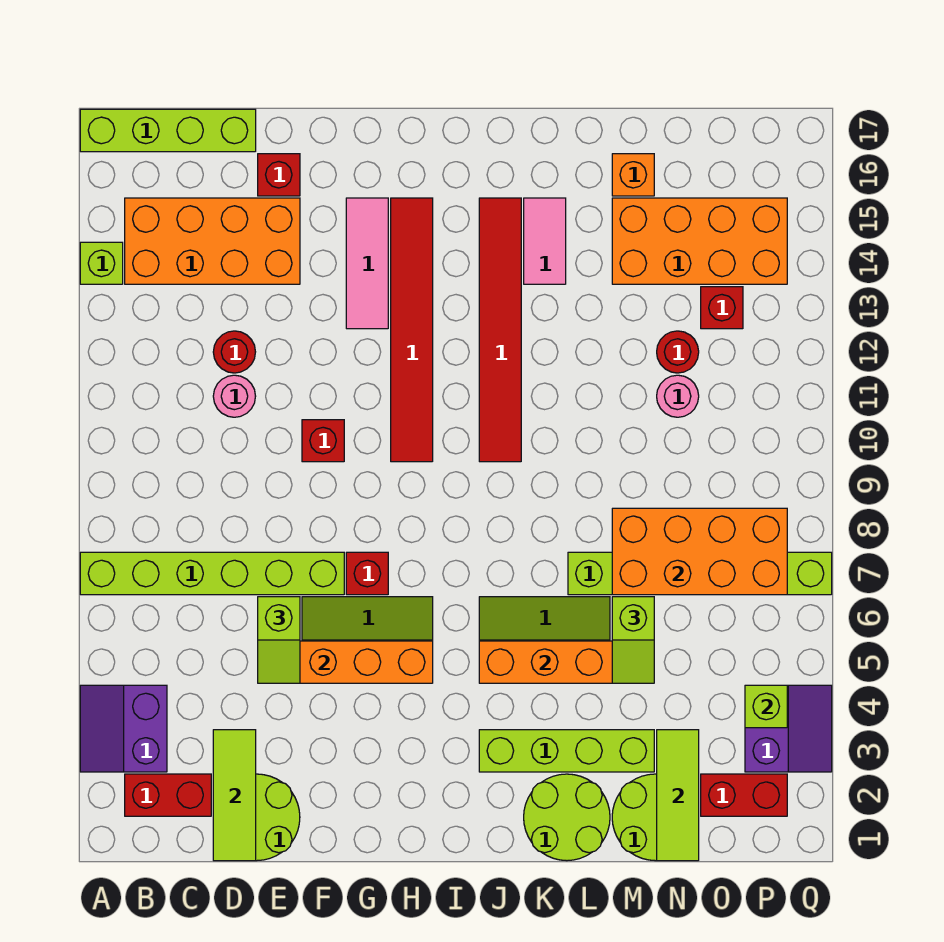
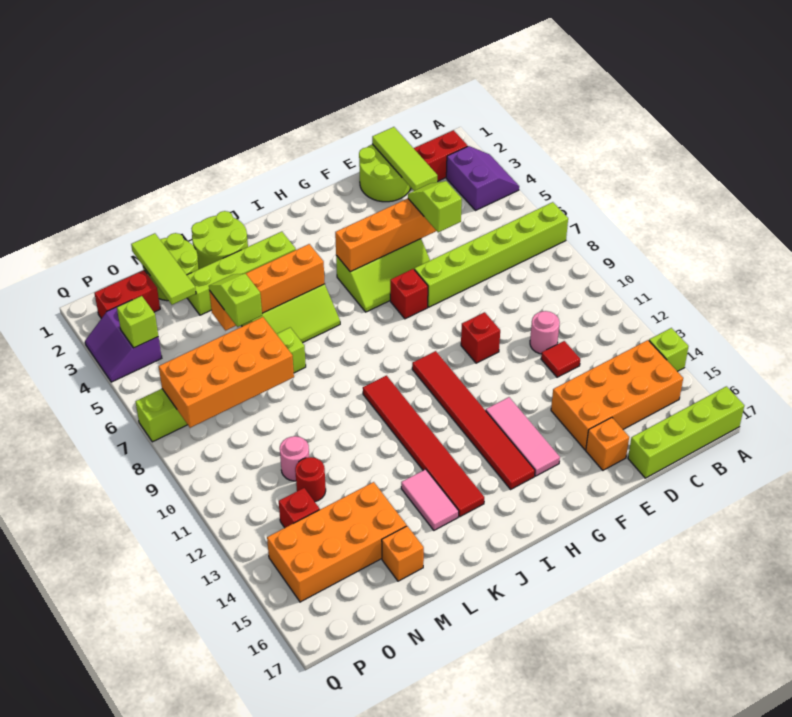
red 1x1 round brick [213,331,255,373] -> red 1x1 tile [541,341,580,377]
red 1x1 brick [258,154,300,196] -> orange 1x1 brick [586,418,629,470]

